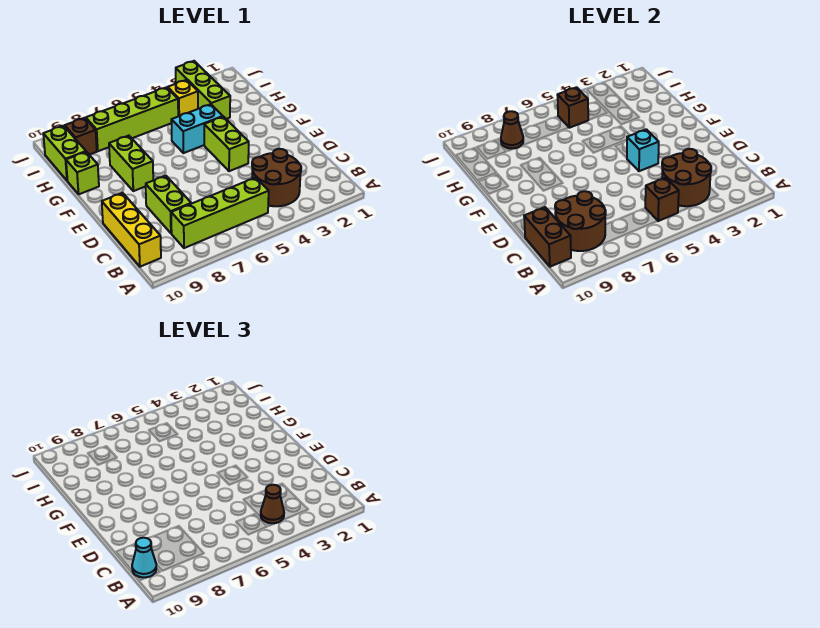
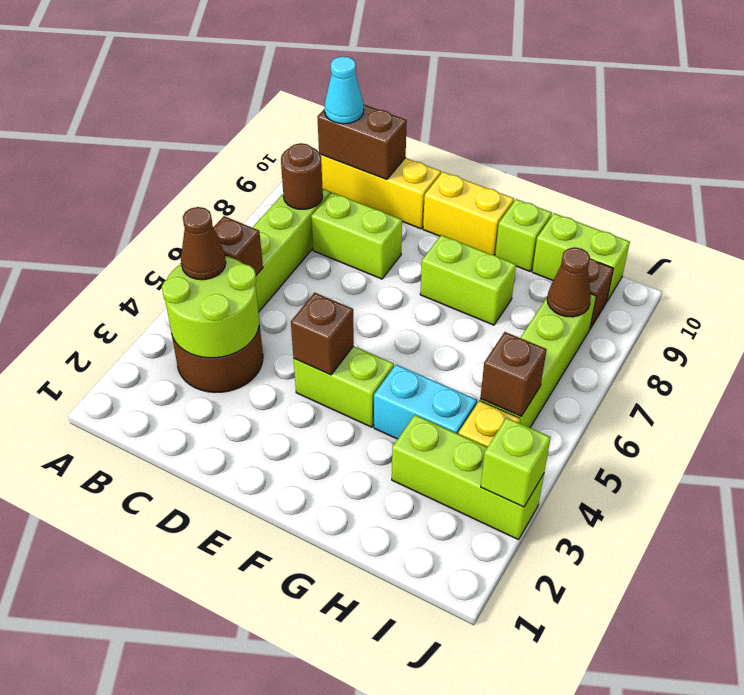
brown 2x2 round brick [662,149,711,206] -> lime 2x2 round brick [162,256,259,358]
brown 2x2 round brick [555,191,606,251] -> brown 1x1 round brick [281,143,323,209]
cyan 1x1 brick [627,129,659,171] -> brown 1x1 brick [291,293,354,375]
none -> yellow 1x2 brick [423,172,514,255]
cyan 1x2 brick [171,104,223,153] -> cyan 1x2 brick turned to [374,365,477,439]
none -> lime 1x1 brick [481,418,551,507]

